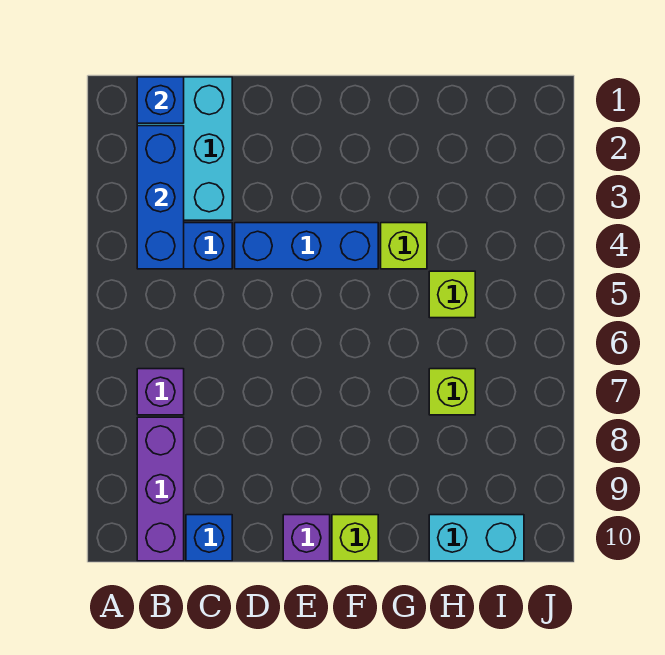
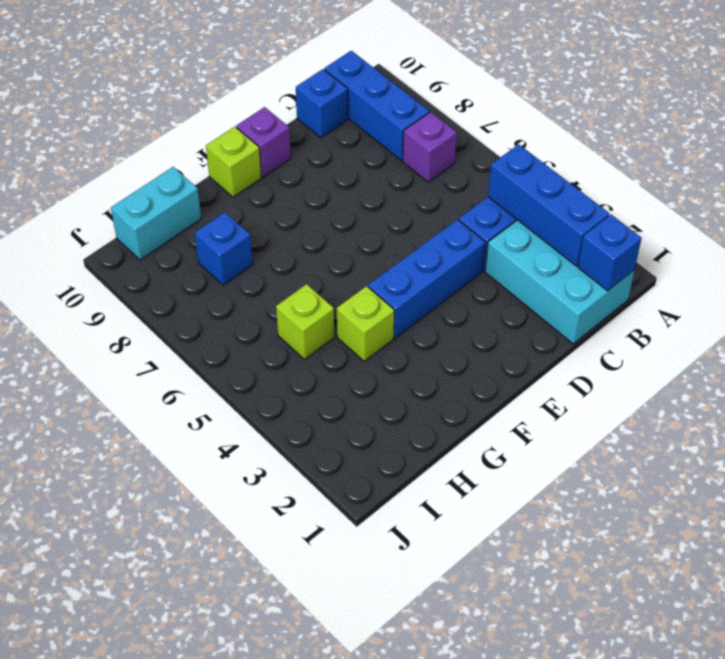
purple 1x3 brick [137,417,184,561] -> blue 1x3 brick [324,51,429,161]
lime 1x1 brick [429,369,475,415] -> none
none -> blue 1x1 brick [195,212,253,285]

